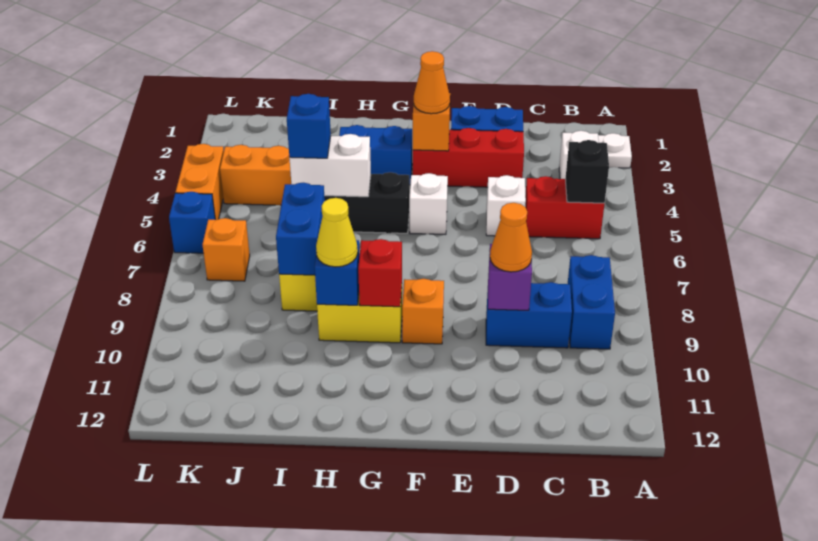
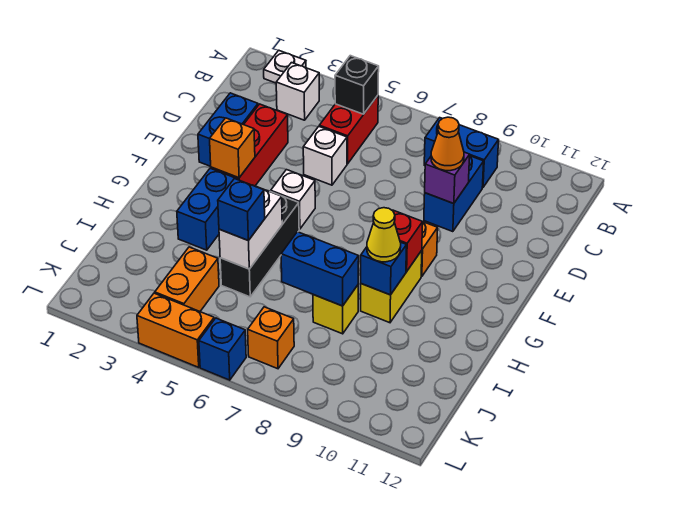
orange 1x1 cone [414,51,450,114] -> none

